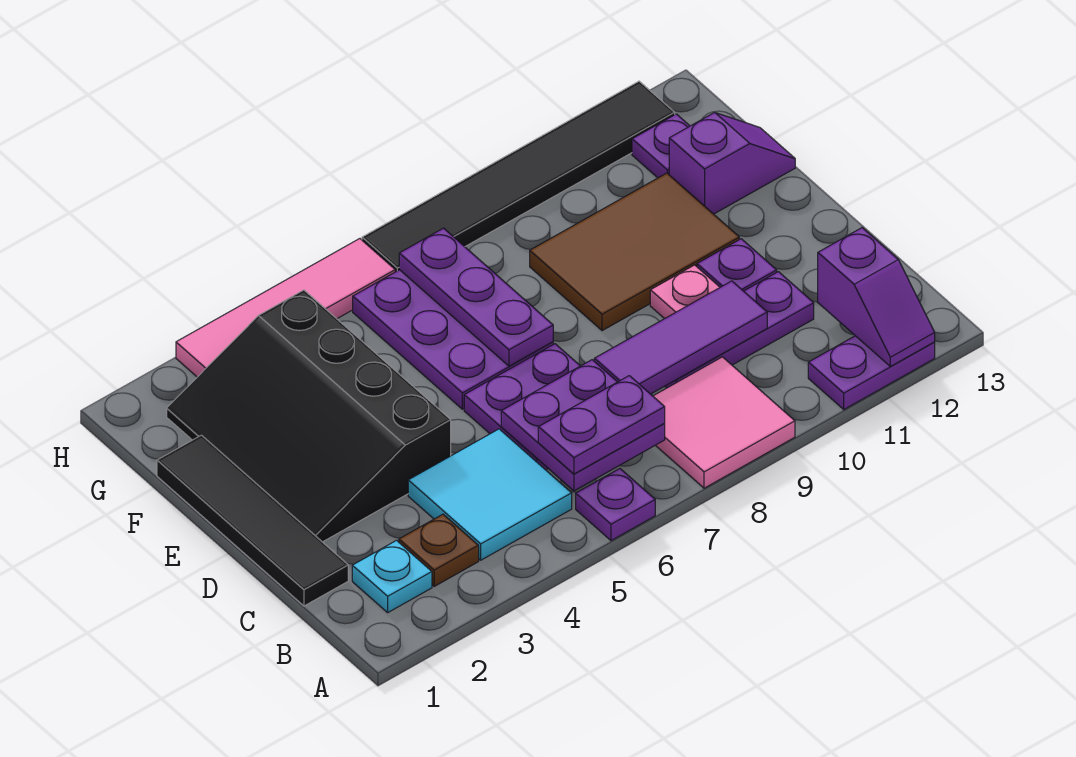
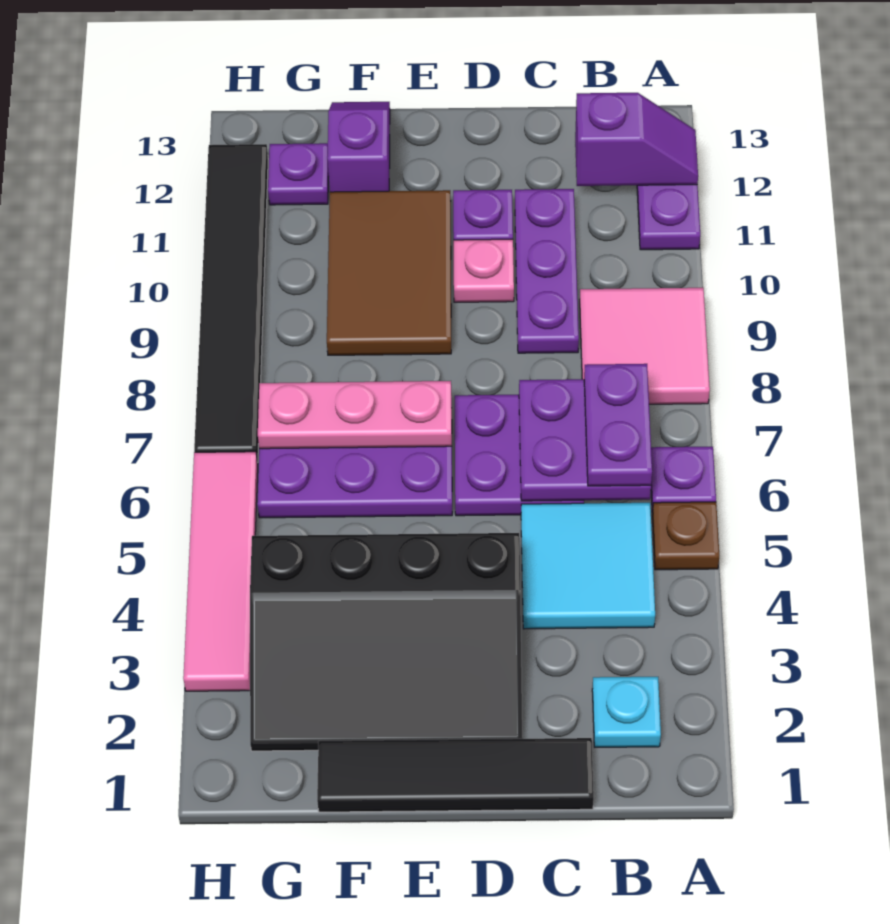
brown 1x1 plate [399,514,479,586] -> brown 1x1 plate moved to [652,502,719,570]
purple 1x3 tile [594,281,767,394] -> none
purple 1x3 plate [399,228,553,366] -> pink 1x3 plate [258,381,452,449]

